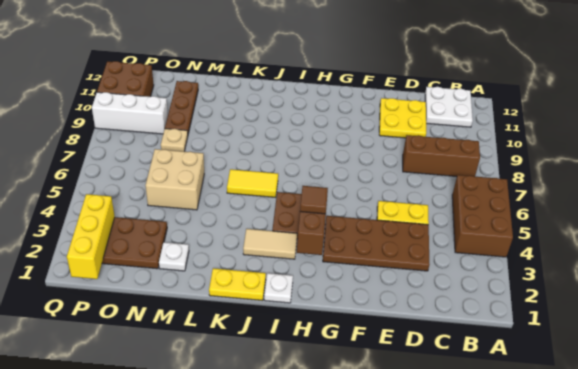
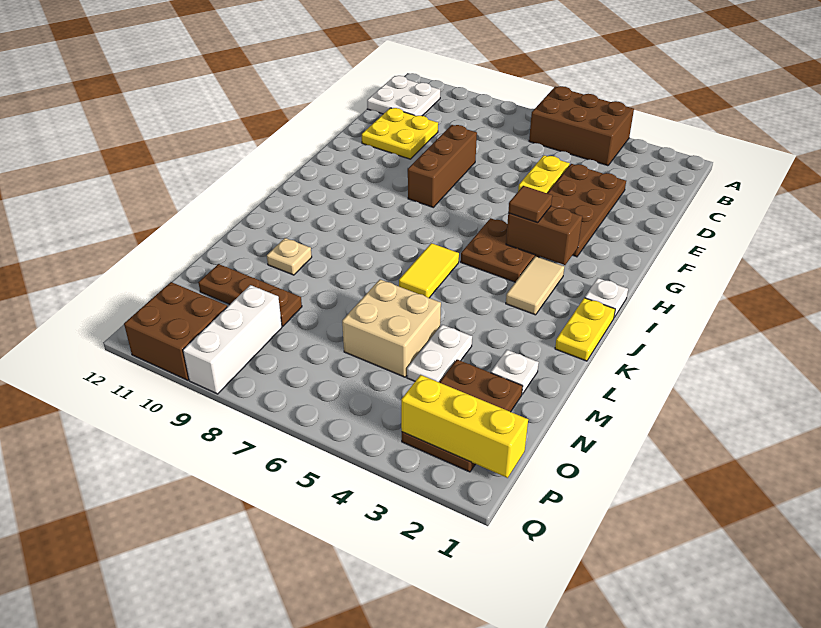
brown 1x3 brick [403,135,480,177] -> brown 1x3 brick moved to [408,125,477,207]
none -> white 1x2 plate [407,325,472,382]
tan 1x1 plate [161,129,188,152] -> tan 1x1 plate moved to [267,238,312,275]

